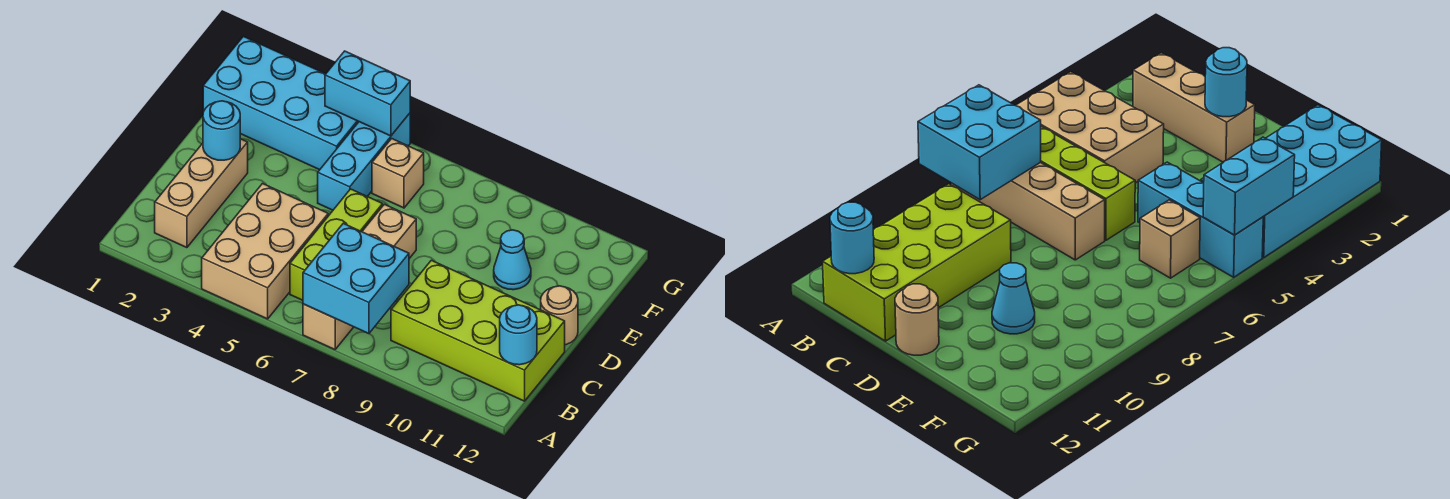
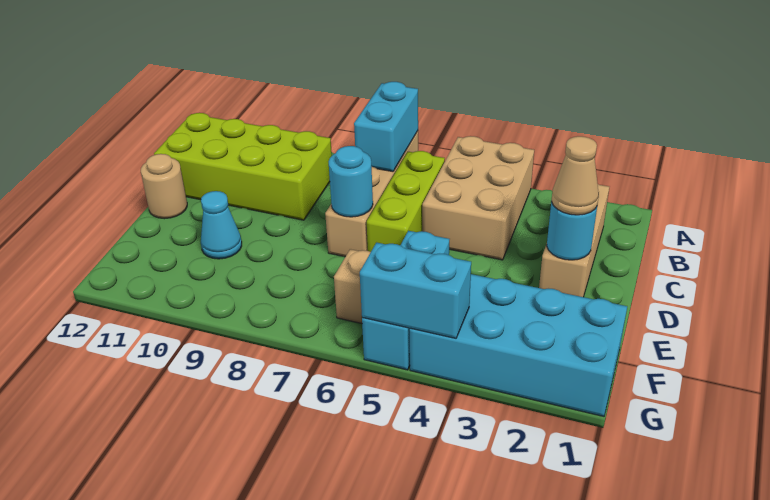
cyan 2x2 brick [303,223,409,334] -> cyan 1x2 brick [354,82,418,172]
cyan 1x1 round brick [500,305,537,365] -> cyan 1x1 round brick moved to [328,146,373,217]
none -> tan 1x1 cone [552,136,599,215]

